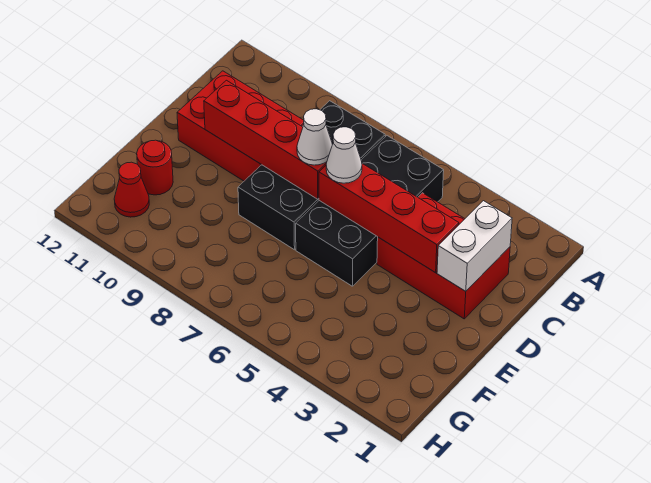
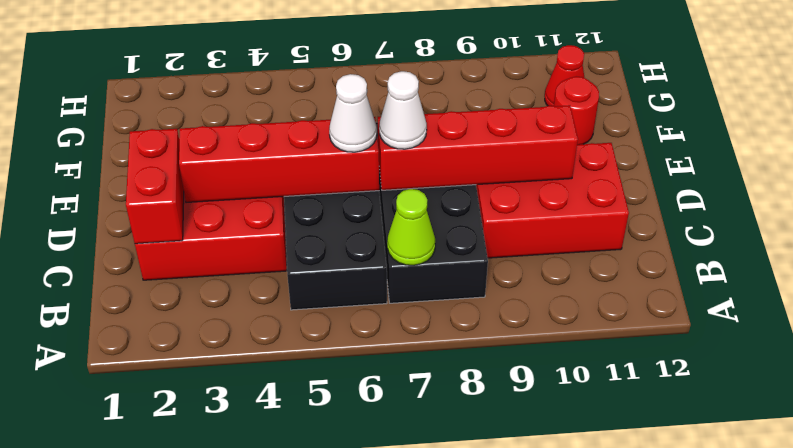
none -> lime 1x1 cone [387,189,435,265]
white 1x2 brick [437,201,512,291] -> red 1x2 brick [126,129,184,244]

